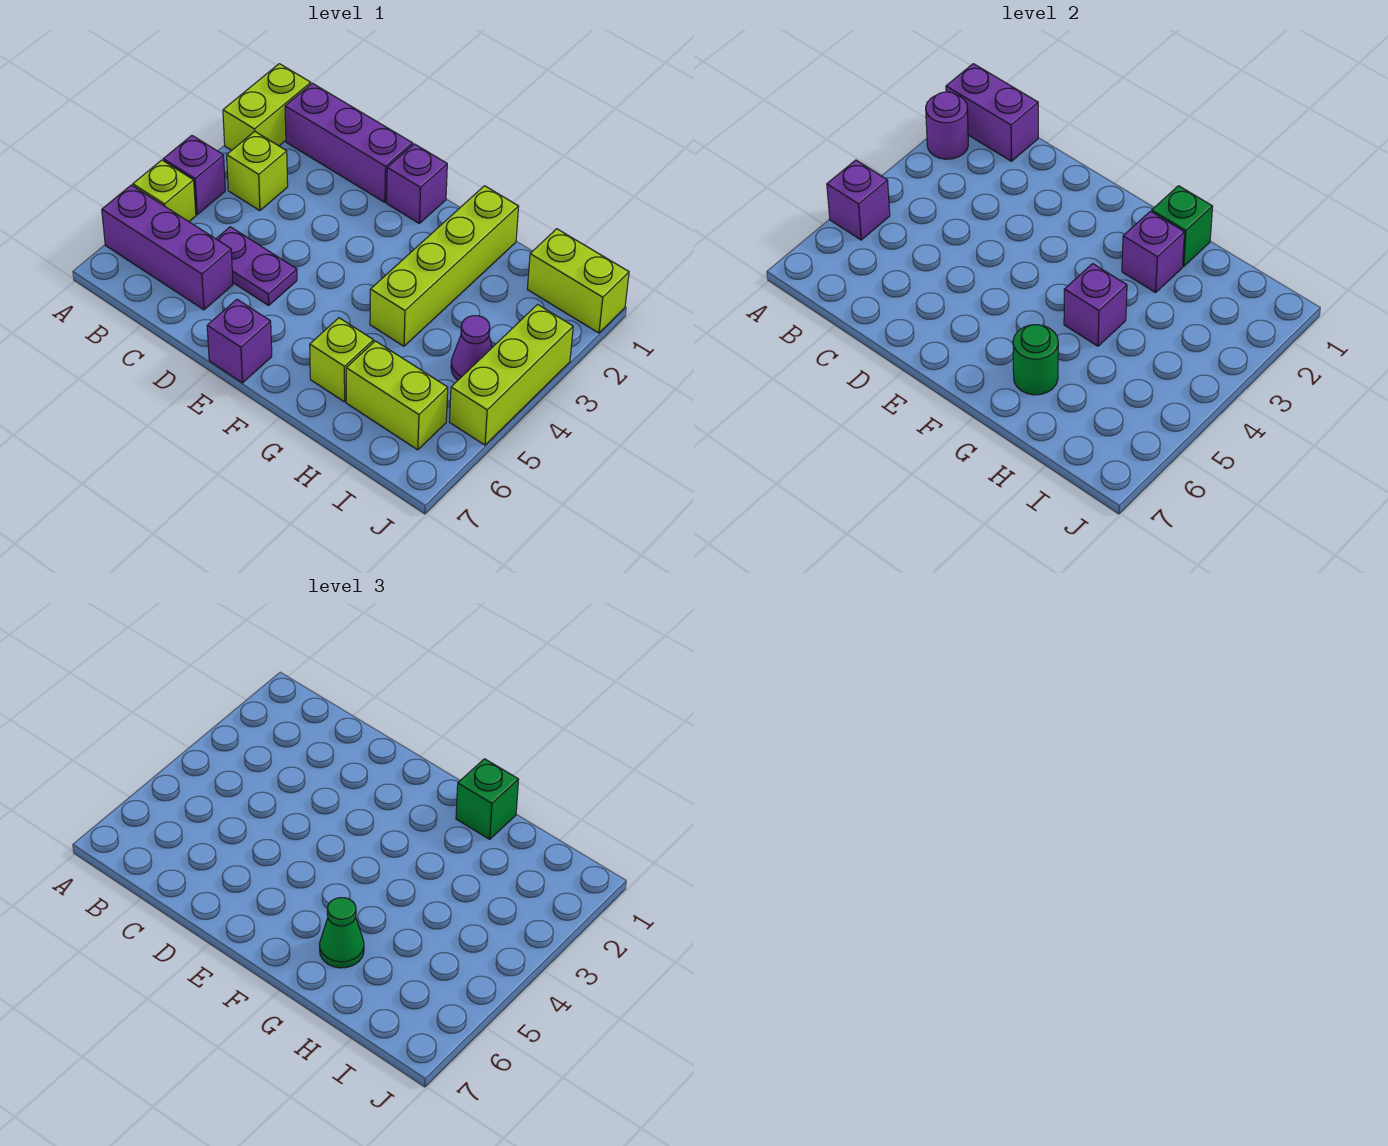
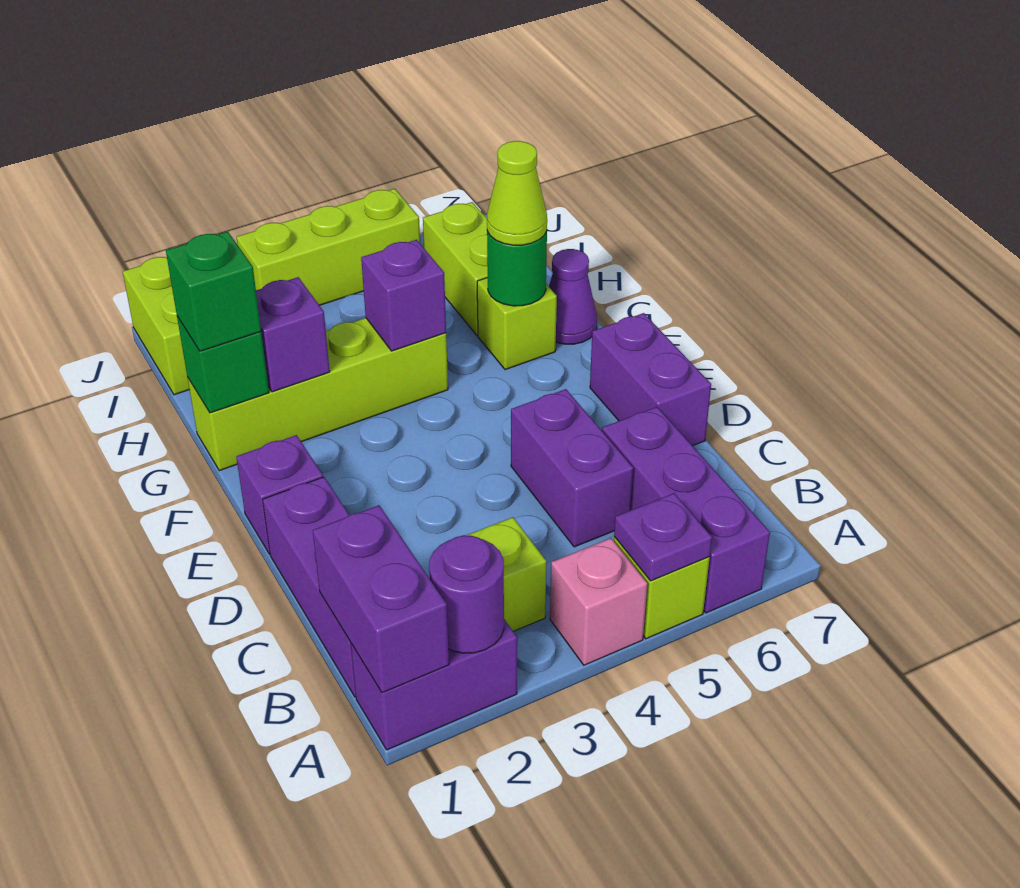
lime 1x2 brick [223,64,311,150] -> purple 1x2 brick [351,619,517,750]
purple 1x1 brick [163,136,225,215] -> pink 1x1 brick [550,538,647,665]
purple 1x1 brick [827,160,890,240] -> purple 1x1 plate [614,493,712,581]
purple 1x2 plate [216,227,297,305] -> purple 1x2 brick [511,389,633,547]
purple 1x1 brick [207,299,272,383] -> purple 1x2 brick [590,313,711,446]
green 1x1 cone [319,898,364,968] -> lime 1x1 cone [487,141,547,245]
purple 1x1 cone [451,316,492,380] -> purple 1x1 cone moved to [549,249,597,344]

